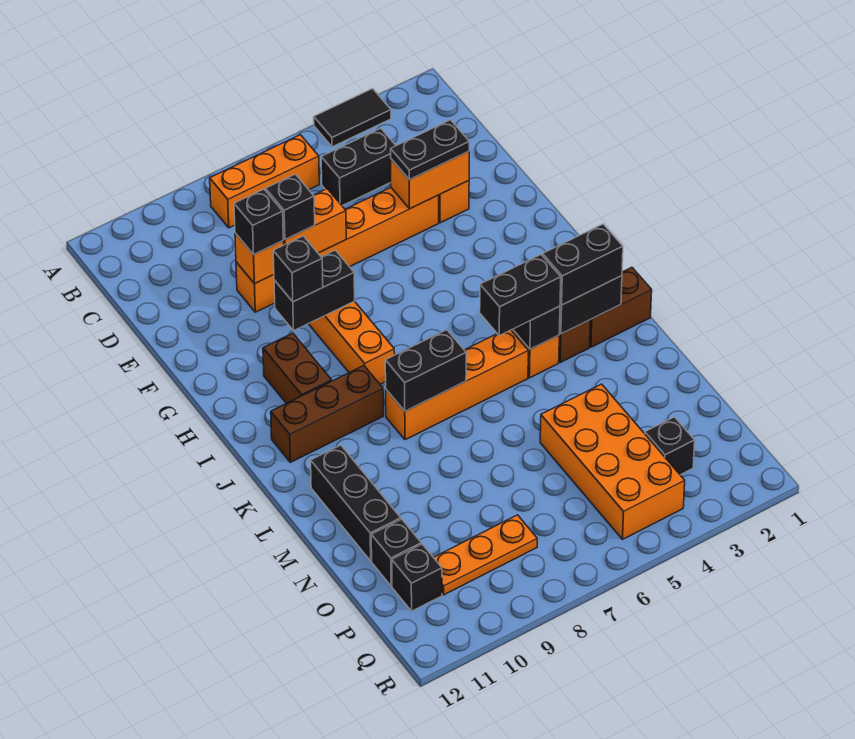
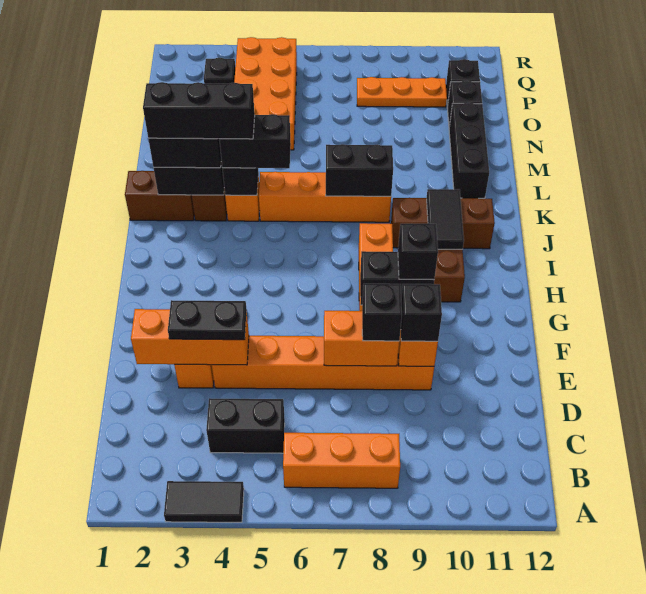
orange 1x2 brick [391,151,469,209] -> orange 1x3 brick [131,309,249,365]
none -> black 1x2 tile [427,189,464,249]
none -> black 1x3 brick [143,82,255,139]

